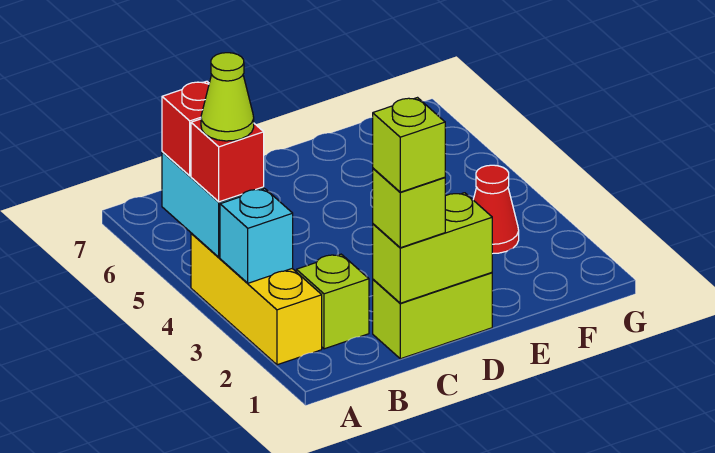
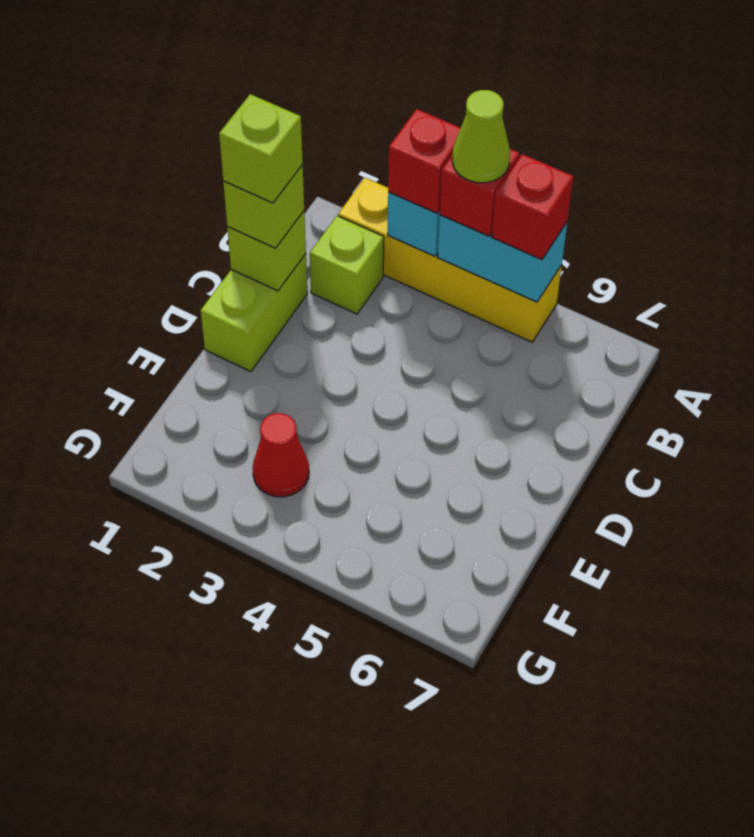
yellow 1x3 brick [191,233,322,365] -> yellow 1x4 brick [338,178,562,342]
none -> red 1x1 brick [388,109,461,213]
lime 1x2 brick [373,193,492,303] -> lime 1x1 brick [227,211,306,291]

